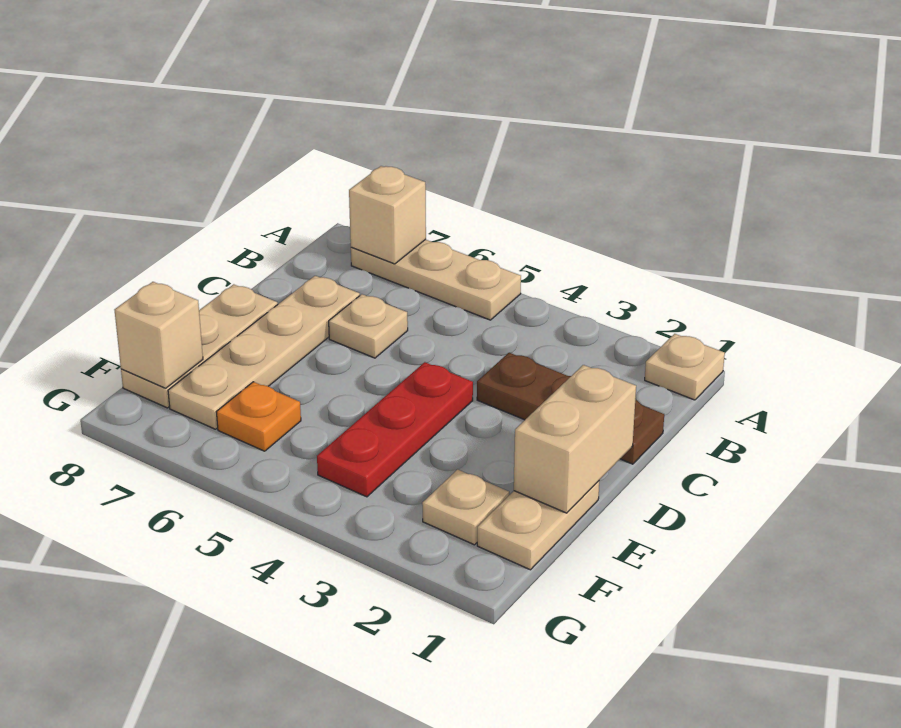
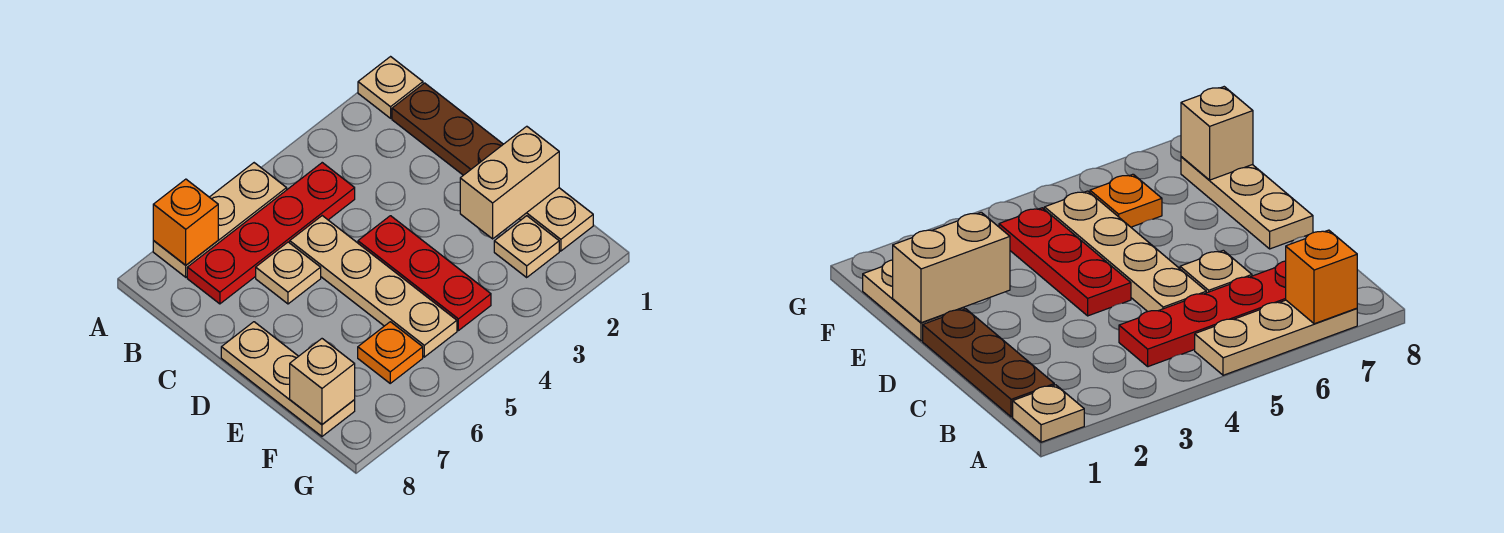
tan 1x1 brick [349,166,426,264] -> orange 1x1 brick [153,179,218,265]
none -> red 1x4 plate [187,163,355,304]
brown 1x3 plate [477,353,664,464] -> brown 1x3 plate turned to [392,83,503,175]
tan 1x4 plate [168,276,360,429] -> tan 1x4 plate moved to [290,216,457,357]
tan 1x2 brick [514,365,636,513] -> tan 1x2 brick turned to [460,126,559,239]

